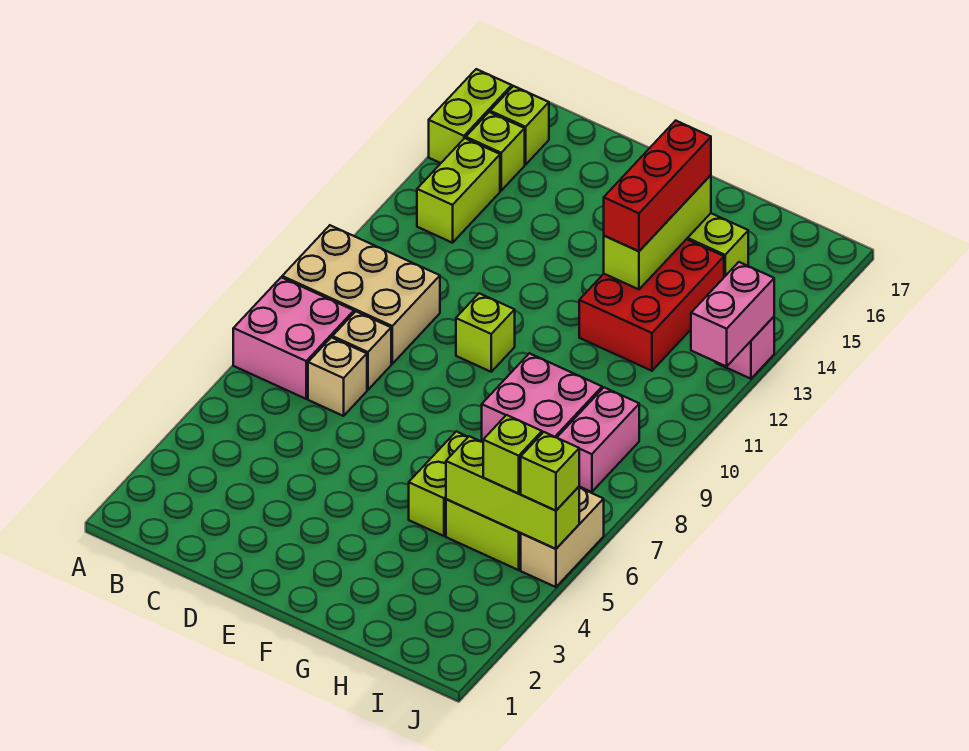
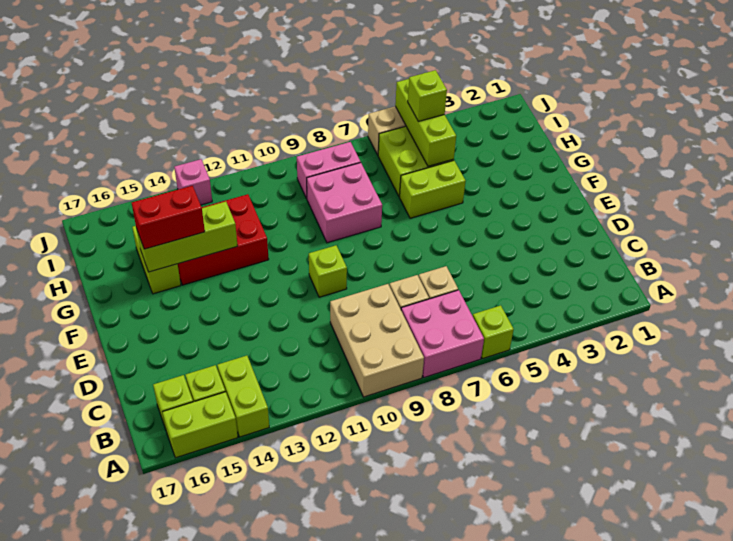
lime 1x2 brick [417,138,500,243] -> lime 1x2 brick turned to [217,356,269,437]
red 1x3 brick [604,121,711,251] -> red 1x2 brick [132,186,205,249]
lime 1x1 brick [521,432,579,510] -> lime 1x1 brick moved to [473,305,514,359]
pink 1x2 brick [691,262,774,367] -> none

